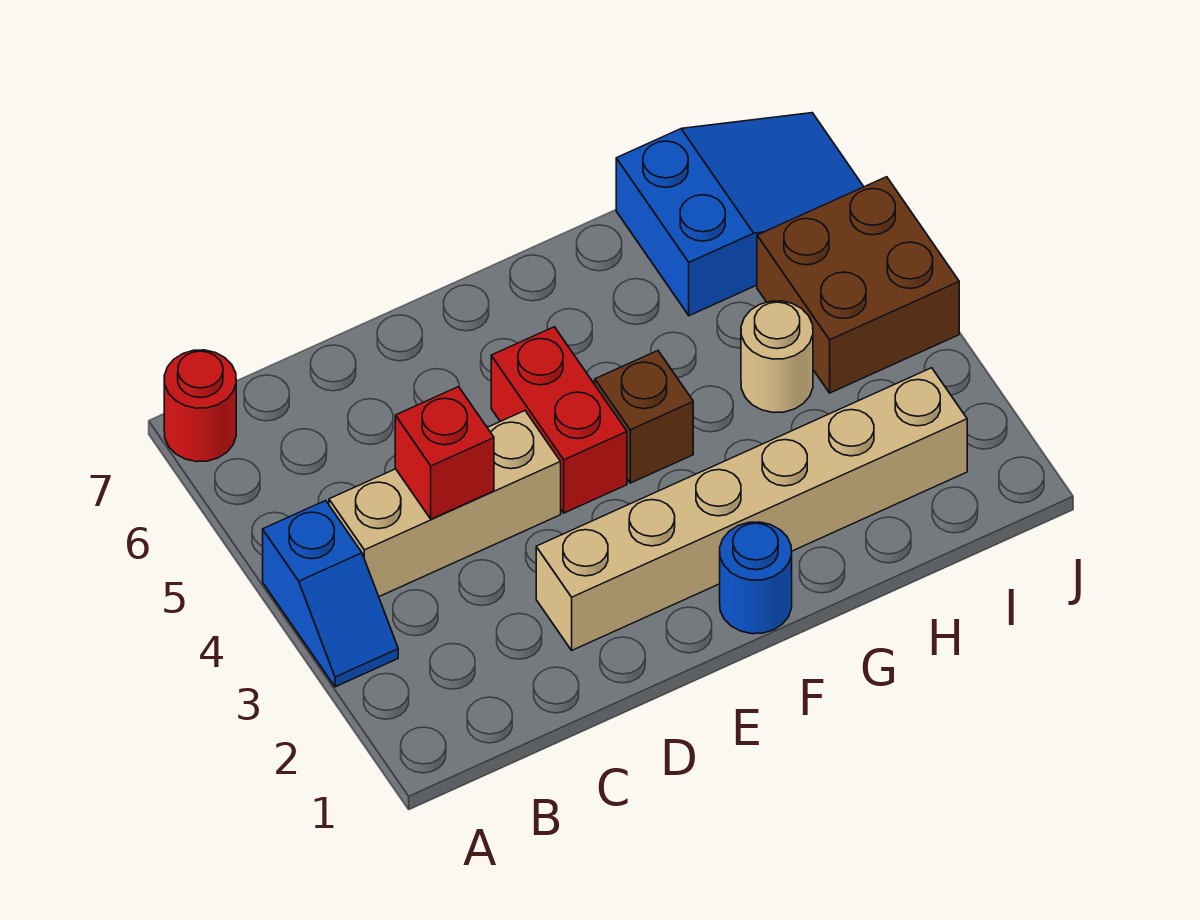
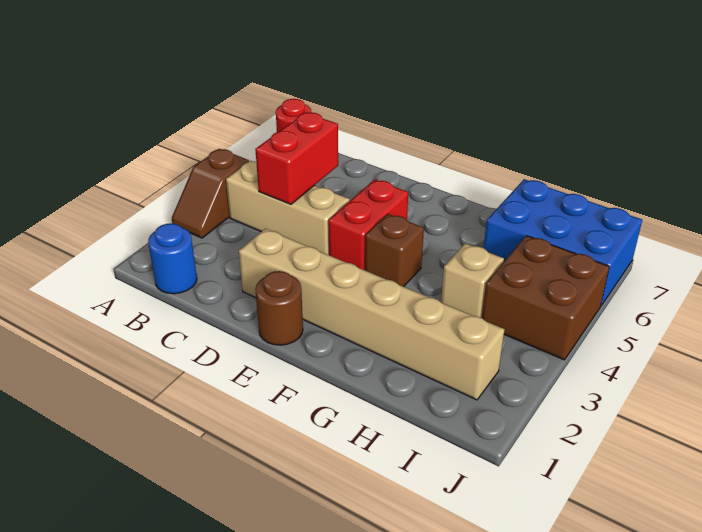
blue 1x2 slope [263,501,398,687] -> brown 1x2 slope [172,149,249,238]
red 1x1 brick [395,387,494,519] -> red 1x2 brick [255,112,338,204]
none -> brown 1x1 round brick [255,271,303,345]
blue 1x1 round brick [720,522,792,634] -> blue 1x1 round brick moved to [148,223,197,294]
tan 1x1 round brick [741,301,813,413] -> tan 1x1 brick [441,244,504,318]
blue 2x3 slope [616,113,864,316] -> blue 2x3 brick [484,179,642,306]

